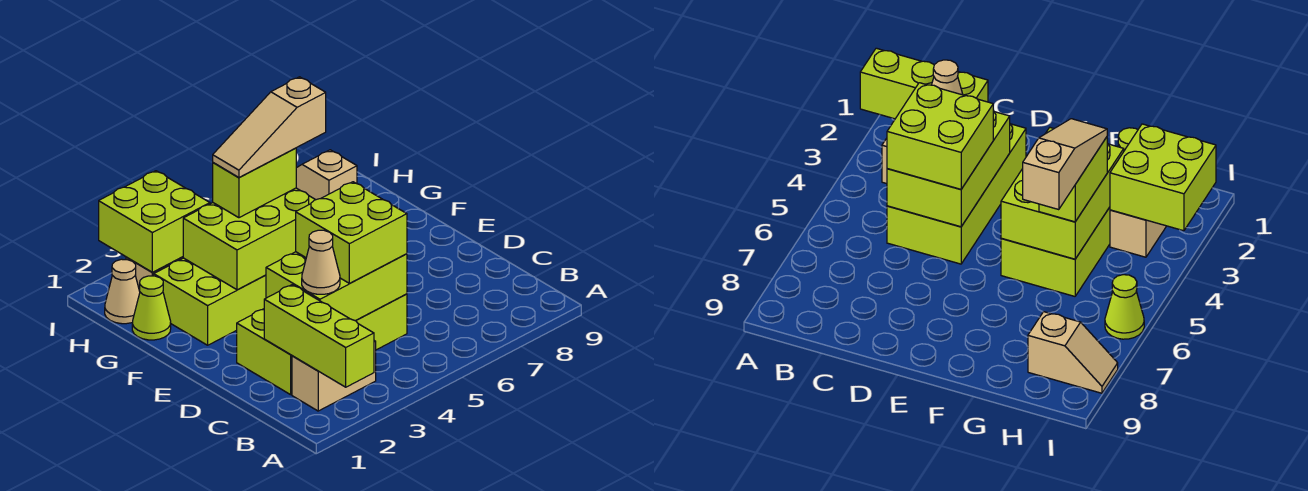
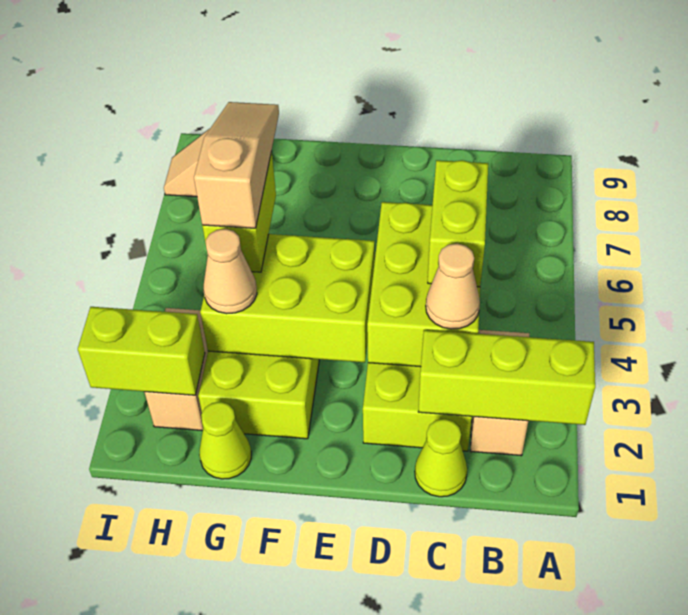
lime 2x2 brick [296,182,407,283] -> lime 1x2 brick [428,160,488,287]
lime 2x3 brick [183,188,315,290] -> lime 2x3 brick turned to [200,234,375,362]
tan 1x3 slope [213,77,326,178] -> tan 1x3 slope turned to [194,102,279,228]
tan 1x1 cone [105,259,140,324] -> tan 1x1 cone moved to [203,229,257,314]
lime 2x2 brick [99,171,210,272] -> lime 1x2 brick [78,307,205,395]
lime 1x1 cone [1105,275,1144,339] -> lime 1x1 cone moved to [415,419,467,497]

